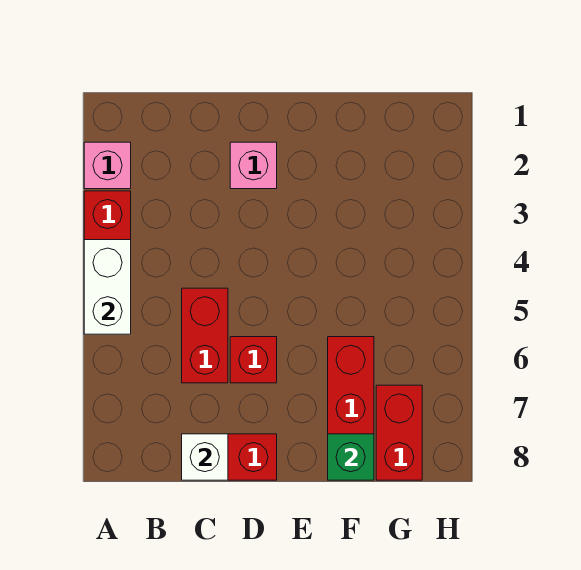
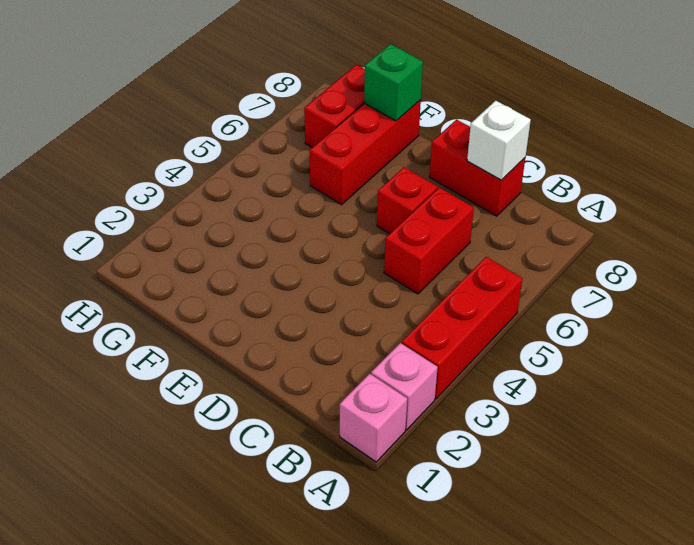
white 1x2 brick [84,240,131,334] -> none
pink 1x1 brick [230,142,277,189] -> pink 1x1 brick moved to [340,374,407,462]

